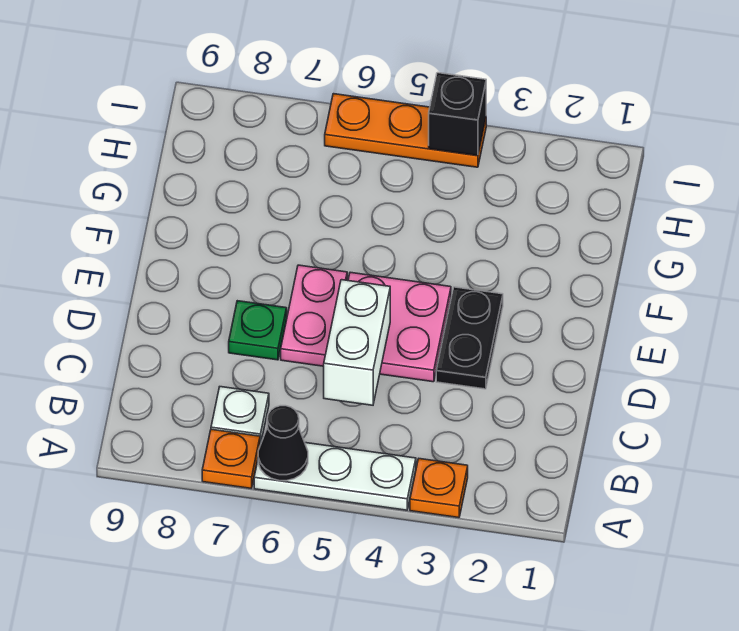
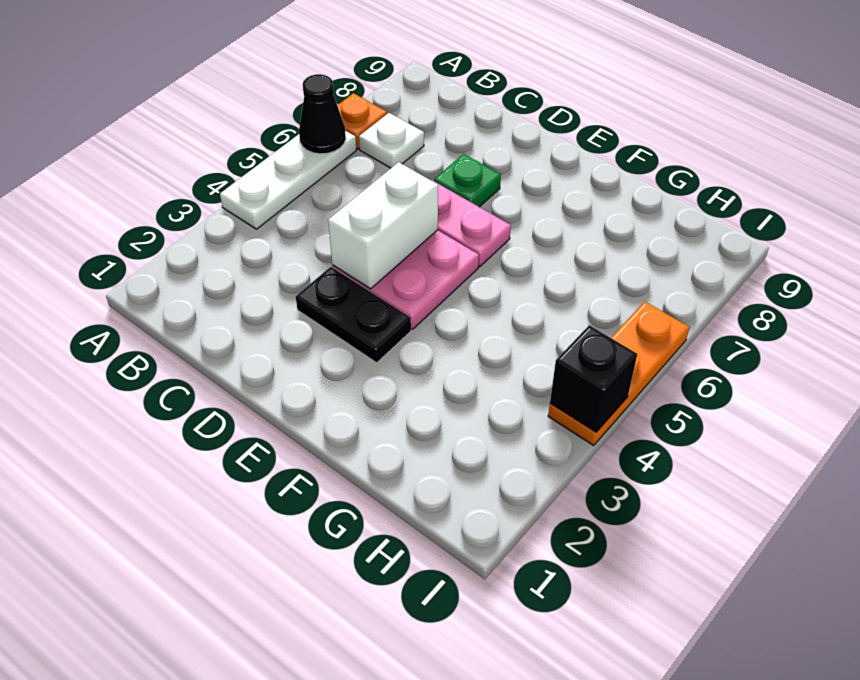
orange 1x1 plate [410,459,468,518] -> none
white 1x2 brick [324,280,390,405] -> white 1x2 brick turned to [328,162,438,289]

